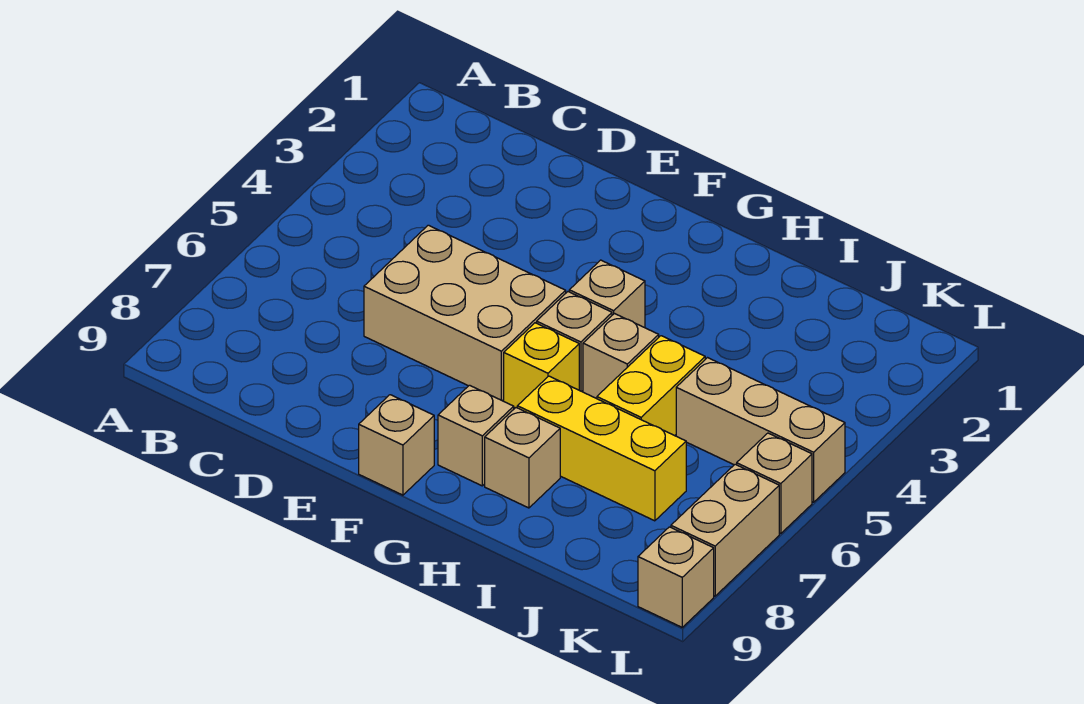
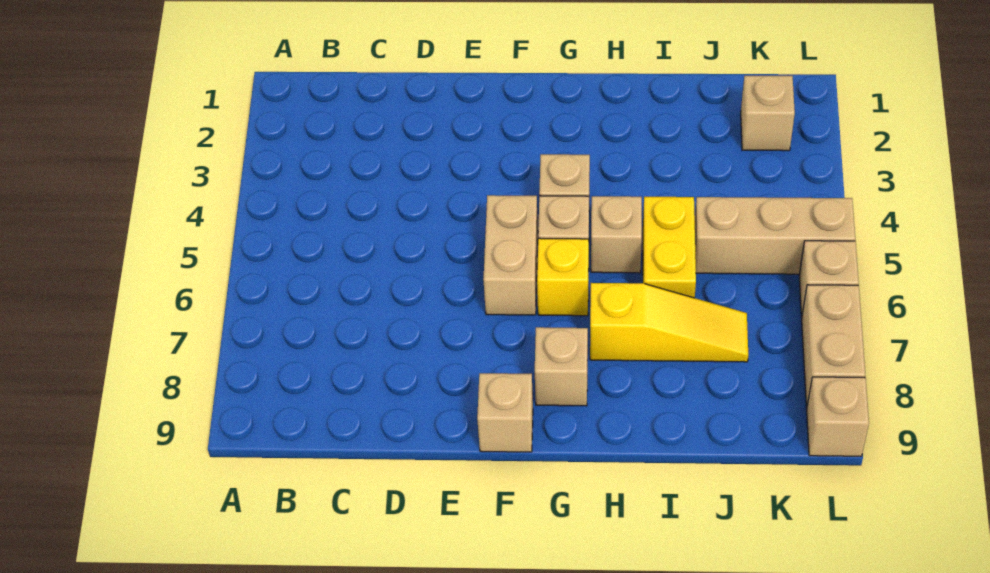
tan 2x3 brick [364,225,566,401] -> tan 1x2 brick [483,195,538,315]
yellow 1x3 brick [517,376,686,521] -> yellow 1x3 slope [590,283,748,362]
tan 1x1 brick [485,408,560,508] -> tan 1x1 brick moved to [741,76,795,151]

